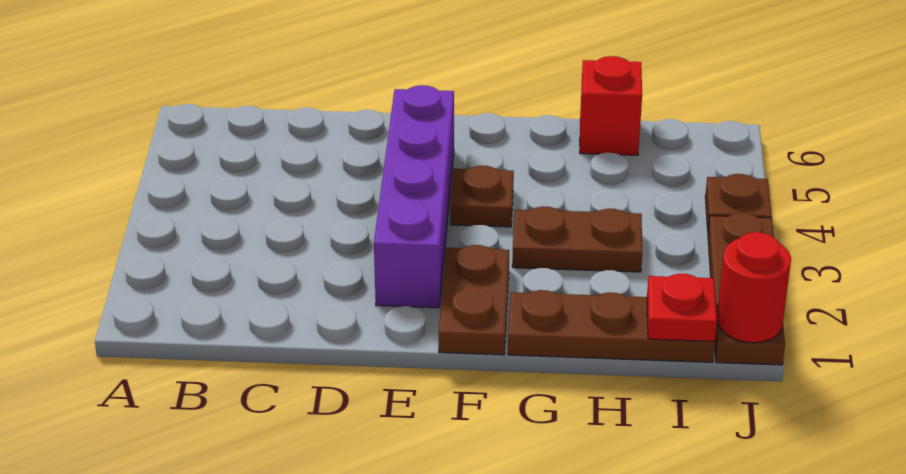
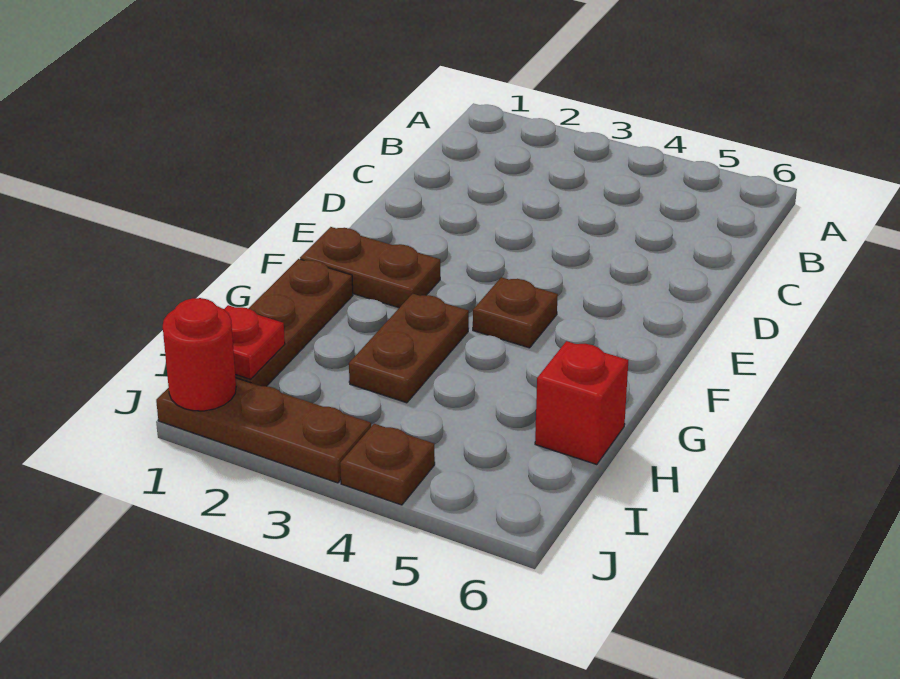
purple 1x4 brick [374,85,454,308] -> none

